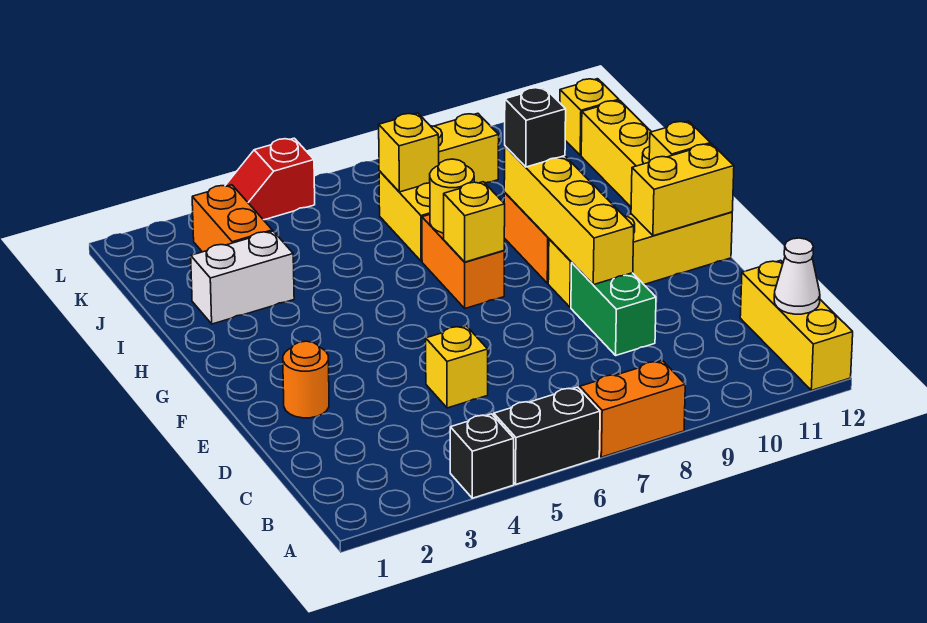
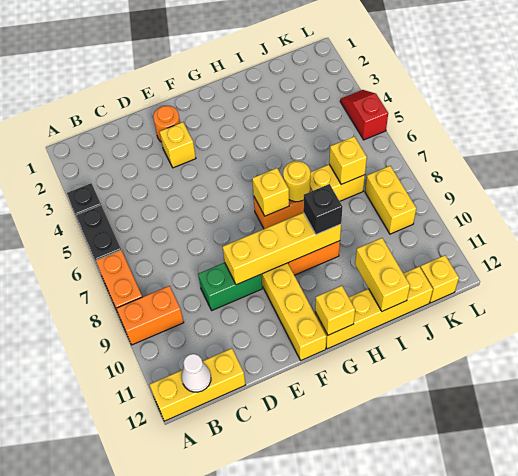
yellow 1x1 brick [426,326,488,408] -> yellow 1x1 brick moved to [160,122,196,168]
yellow 1x2 brick [631,144,734,236] -> yellow 1x2 brick moved to [355,238,410,311]
white 1x2 brick [191,231,294,324] -> none
orange 1x2 brick [192,185,272,252] -> orange 1x2 brick moved to [116,286,184,345]

